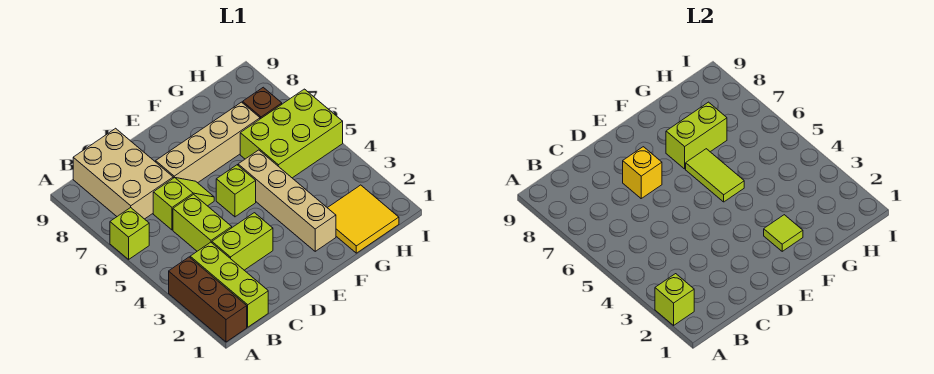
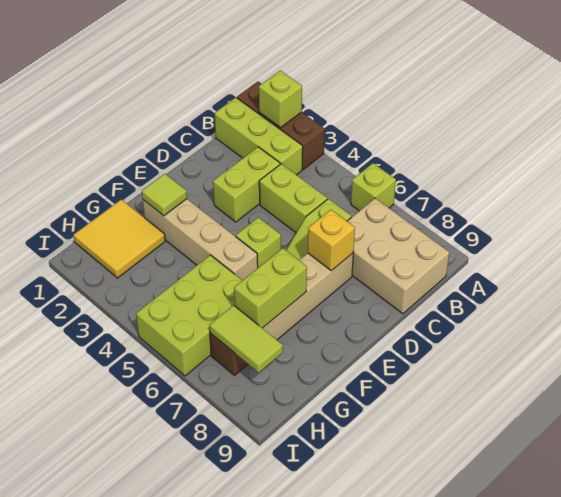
lime 1x2 tile [686,149,744,202] -> lime 1x2 tile moved to [209,305,283,373]

